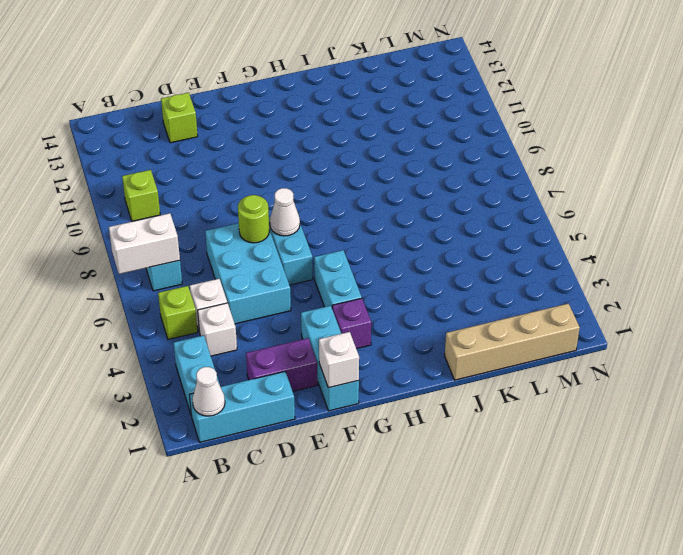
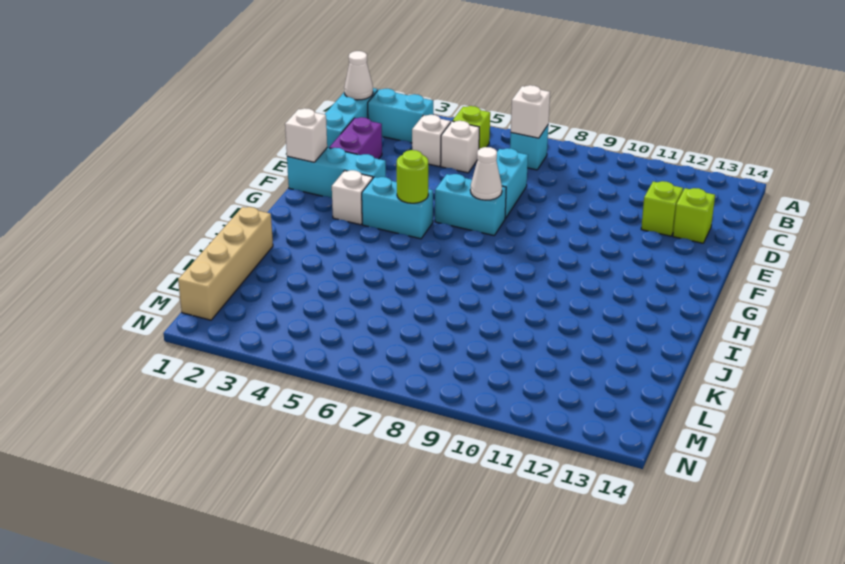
white 1x2 brick [109,213,180,274] -> white 1x1 brick [511,85,550,138]
lime 1x1 brick [122,170,160,221] -> lime 1x1 brick moved to [641,181,683,236]
cyan 2x3 brick [205,223,291,324] -> cyan 1x2 brick [496,148,528,218]
lime 1x1 round brick [238,195,269,243] -> lime 1x1 round brick moved to [397,150,428,203]
purple 1x1 brick [332,298,371,349] -> white 1x1 brick [332,170,373,225]

